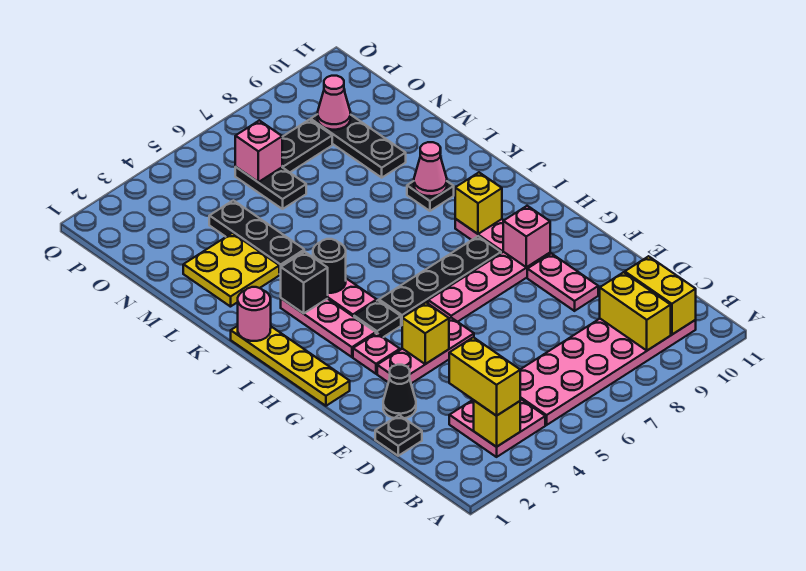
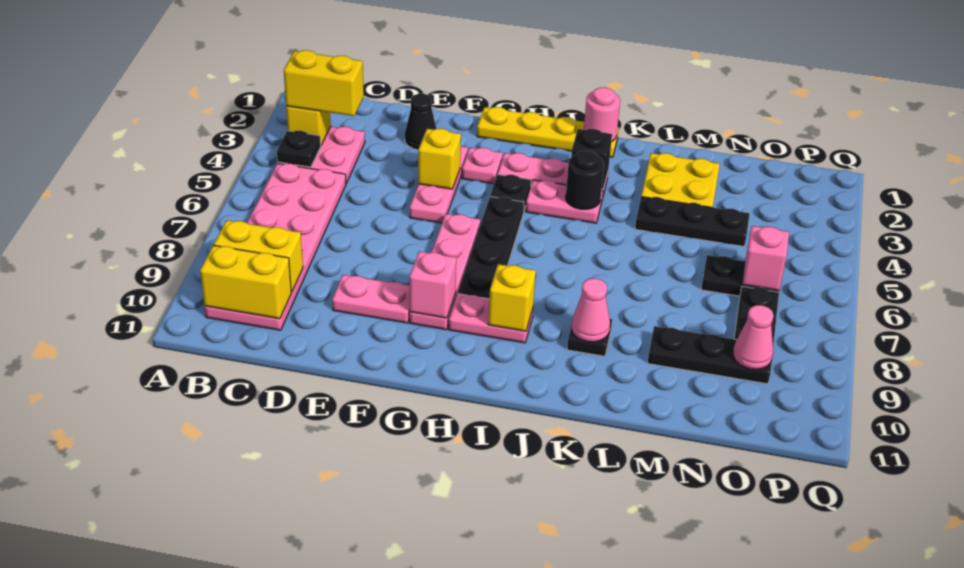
black 1x1 plate [375,415,422,456] -> black 1x1 plate moved to [277,131,321,167]

